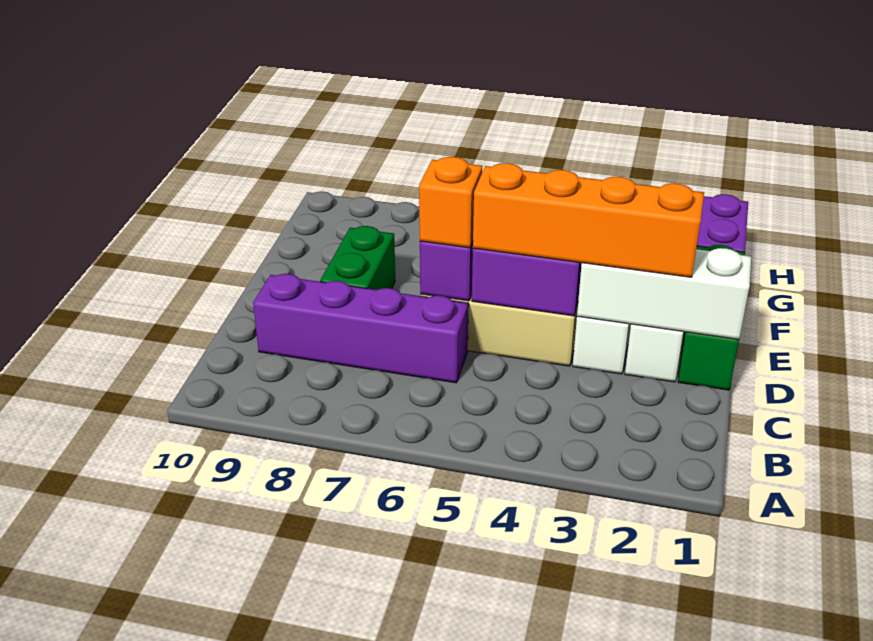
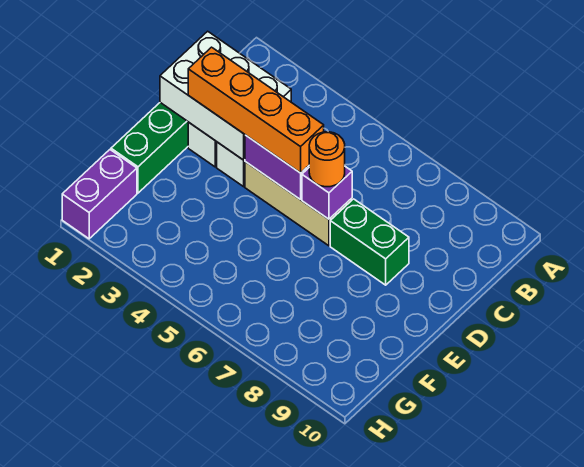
purple 1x4 brick [253,274,469,383] -> none
white 1x3 brick [577,248,751,339] -> white 2x3 brick [160,31,291,160]
orange 1x1 brick [419,157,482,248] -> orange 1x1 round brick [309,132,345,187]
green 1x2 brick [320,226,395,290] -> green 1x2 brick turned to [330,199,409,285]

